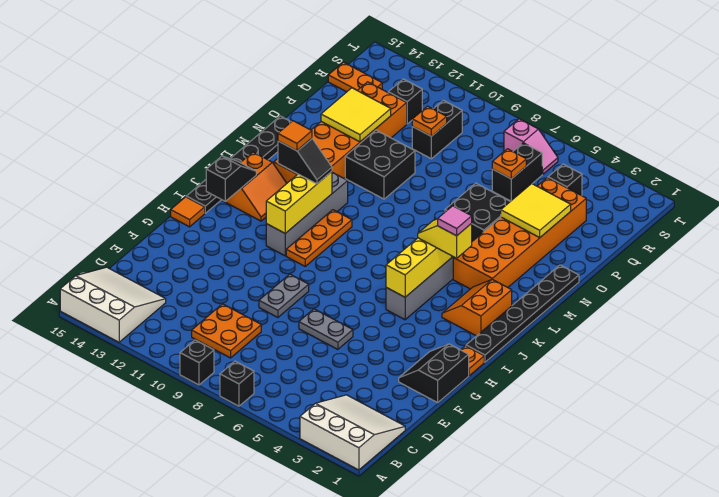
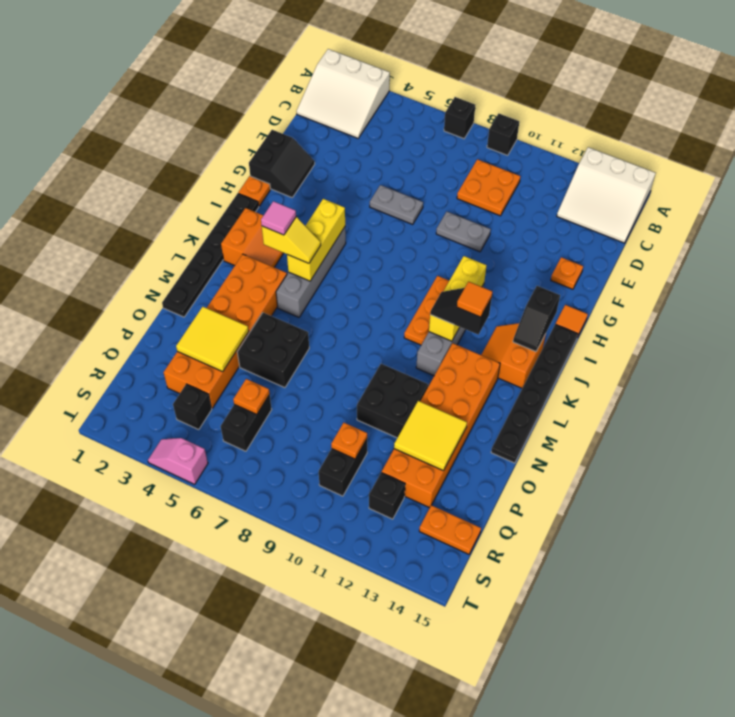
grey 1x2 plate [259,274,309,318] -> grey 1x2 plate turned to [436,212,491,252]
none -> orange 1x1 plate [551,257,583,289]
pink 1x2 slope [504,119,558,174] -> pink 1x2 slope moved to [148,438,208,484]

